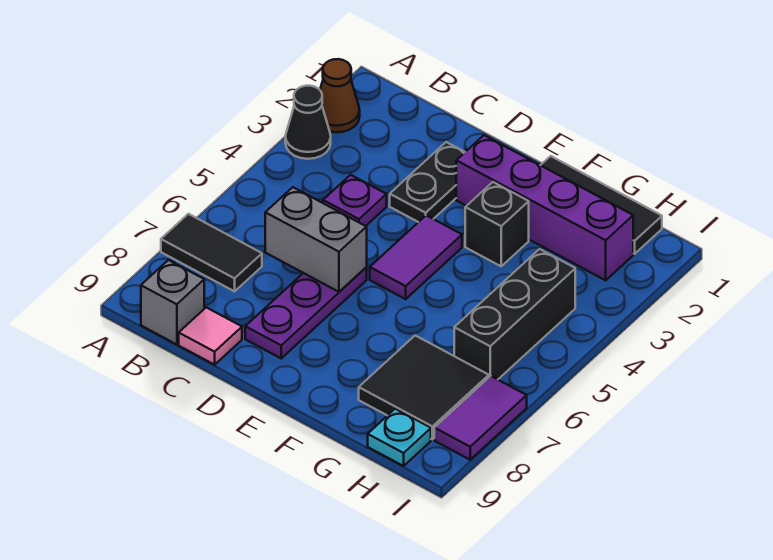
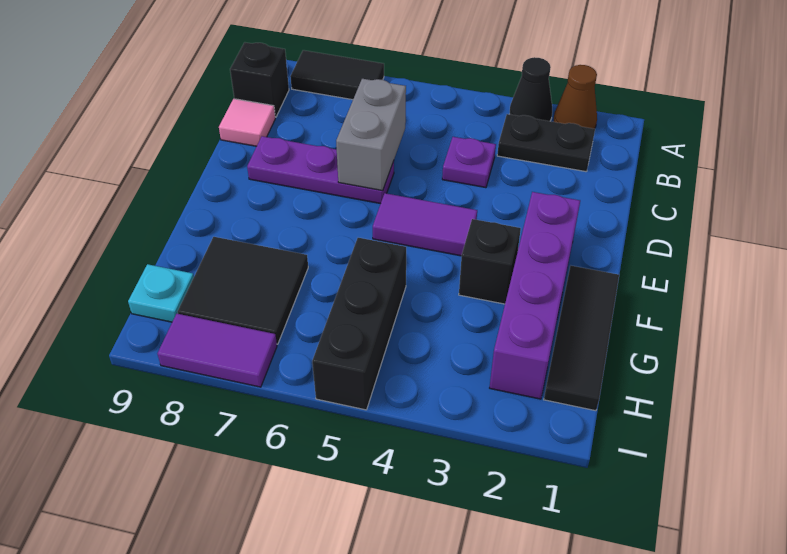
black 1x2 tile [161,214,262,291] -> black 1x2 tile turned to [290,50,384,100]
grey 1x1 brick [141,260,204,344] -> black 1x1 brick [230,42,289,117]
black 1x2 plate [390,142,465,222] -> black 1x2 plate moved to [497,114,595,172]
black 1x3 brick [454,249,575,379] -> black 1x3 brick turned to [312,238,406,410]

